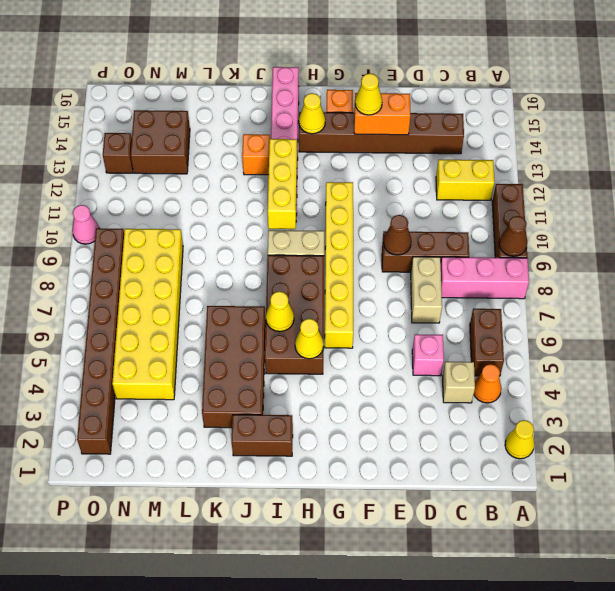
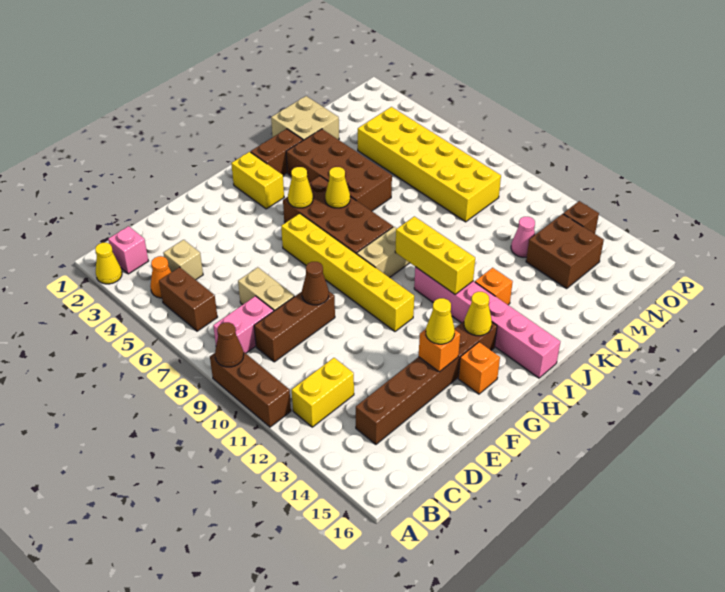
pink 1x3 brick [441,257,529,299] -> pink 1x2 brick [213,296,274,353]
pink 1x1 brick [412,334,444,376] -> pink 1x1 brick moved to [108,226,148,274]
orange 1x2 brick [354,93,410,135] -> orange 1x1 brick [419,329,460,372]
none -> yellow 1x2 brick [231,152,284,209]
none -> tan 2x2 brick [271,96,339,140]
brown 1x8 brick [77,228,124,454] -> none
pink 1x1 cone [72,205,99,244] -> pink 1x1 cone moved to [511,217,535,257]

